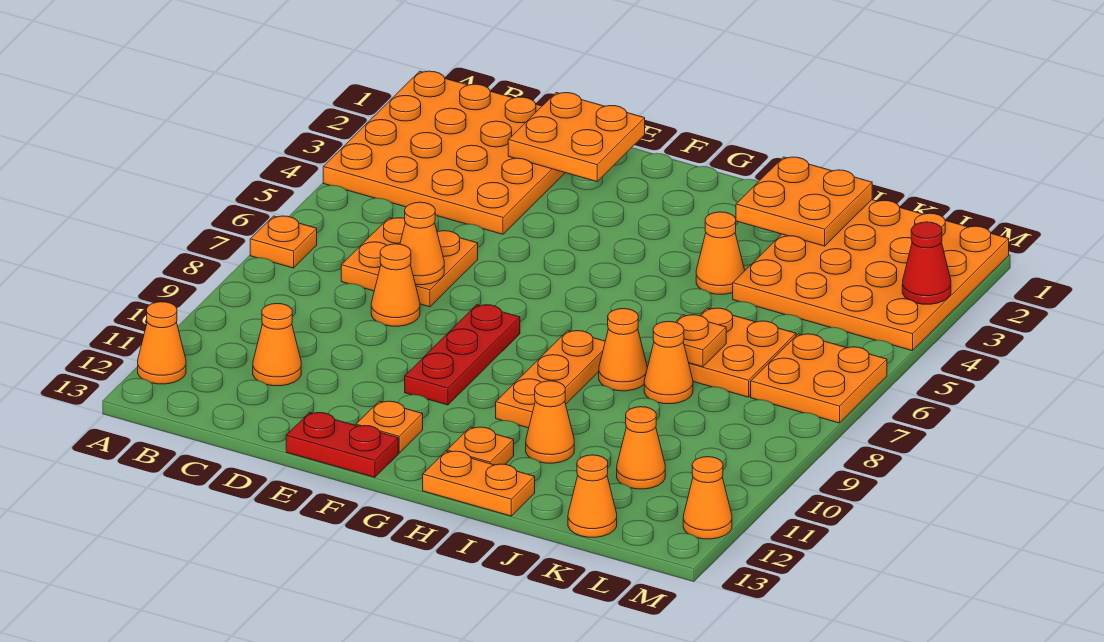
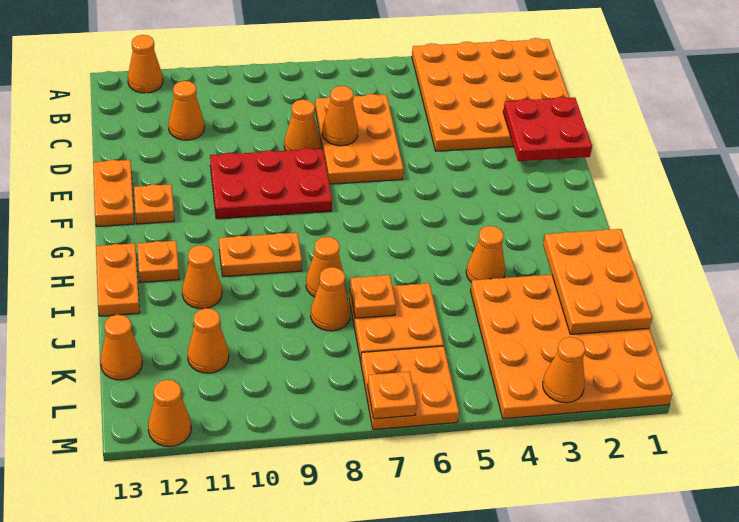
orange 1x1 plate [250,216,317,268] -> orange 1x1 plate moved to [368,372,417,419]
orange 2x2 plate [341,218,478,307] -> orange 2x3 plate [315,94,404,184]
orange 2x2 plate [508,93,645,181] -> red 2x2 plate [503,97,592,161]
red 1x2 plate [286,413,398,477] -> orange 1x2 plate [93,160,134,227]
red 1x3 plate [405,305,520,405] -> red 2x3 plate [210,148,332,219]
orange 1x3 plate [496,331,605,428] -> orange 1x2 plate [219,233,302,277]
orange 2x2 plate [736,157,872,246] -> orange 2x3 plate [543,229,652,334]
red 1x1 cone [902,222,951,304] -> orange 1x1 cone [543,337,585,403]

